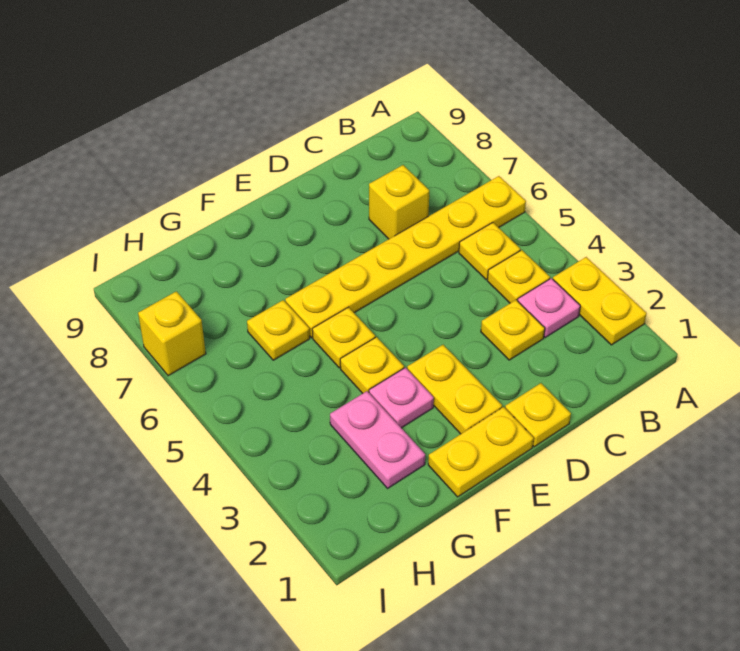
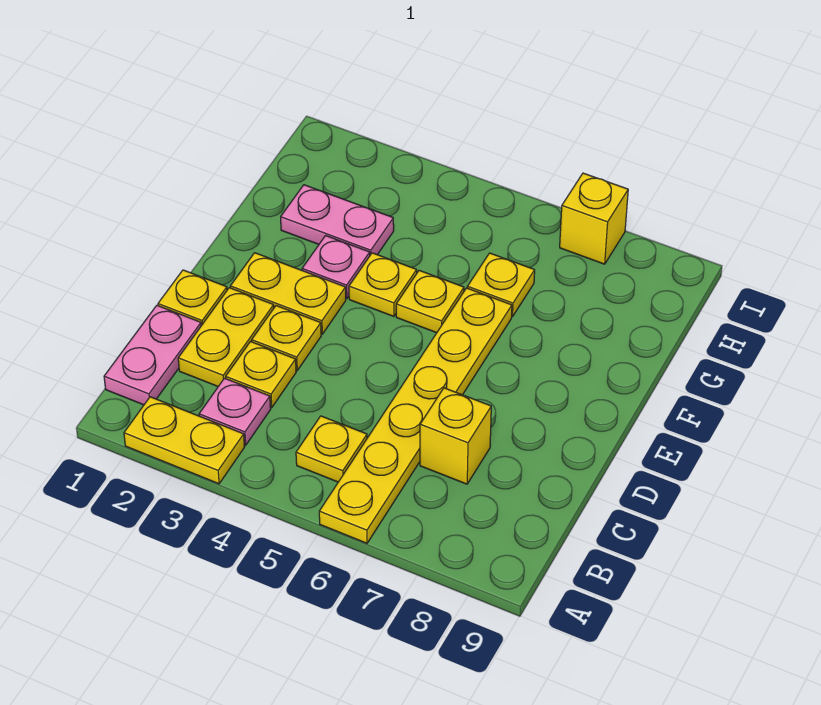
none -> pink 1x2 plate [104,306,201,405]
yellow 1x1 plate [487,250,550,303] -> yellow 1x1 plate moved to [252,306,321,370]
yellow 1x2 plate [428,407,534,497] -> yellow 1x2 plate moved to [178,288,274,386]

